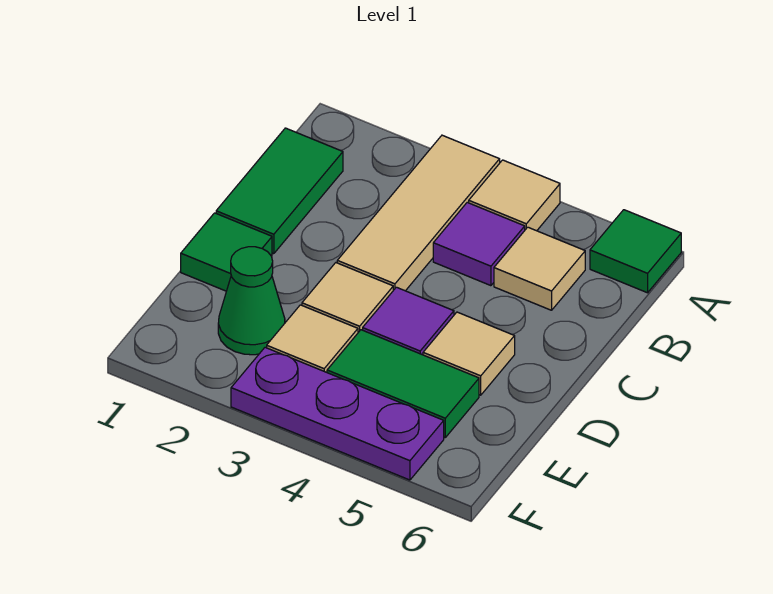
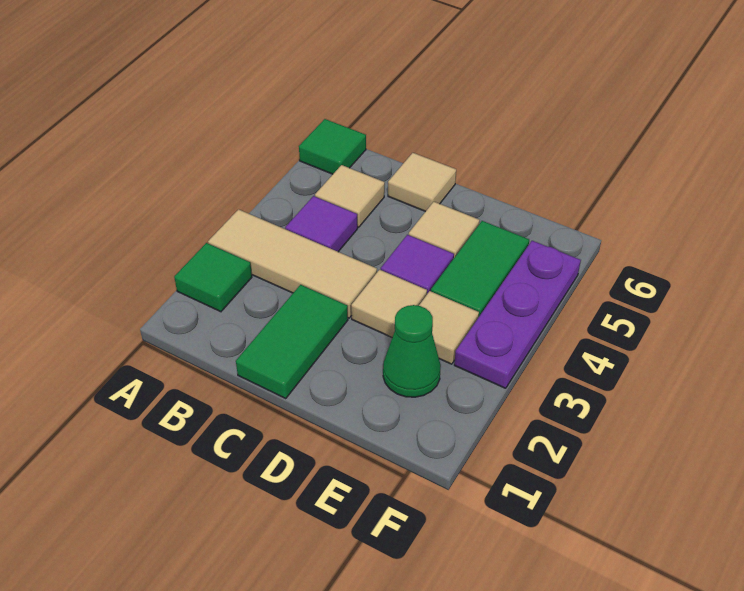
tan 1x1 tile [469,160,560,231] -> tan 1x1 tile moved to [388,153,456,212]
green 1x2 tile [216,128,343,254] -> green 1x2 tile turned to [236,285,348,398]
green 1x1 tile [181,213,272,291] -> green 1x1 tile moved to [174,243,252,312]

